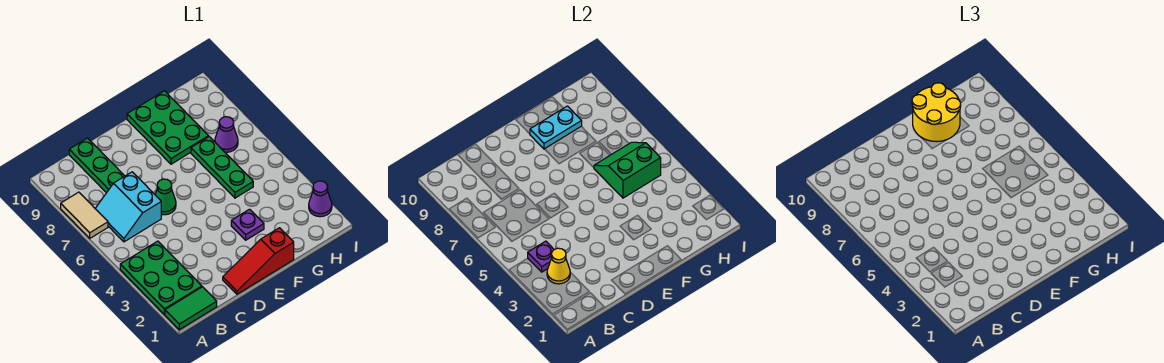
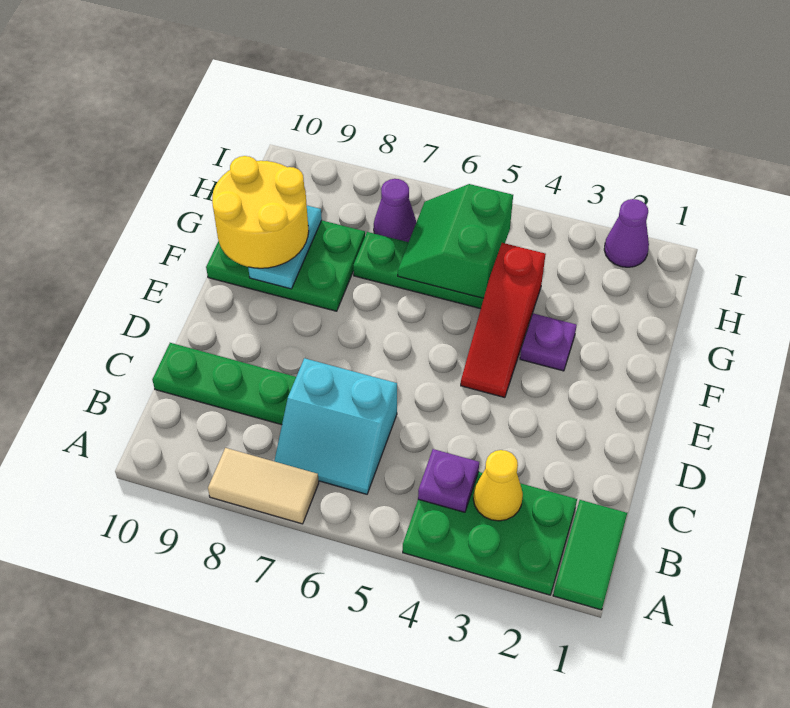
red 1x3 slope [223,228,294,294] -> red 1x3 slope moved to [461,243,546,398]
green 1x1 cone [155,179,176,215] -> none

